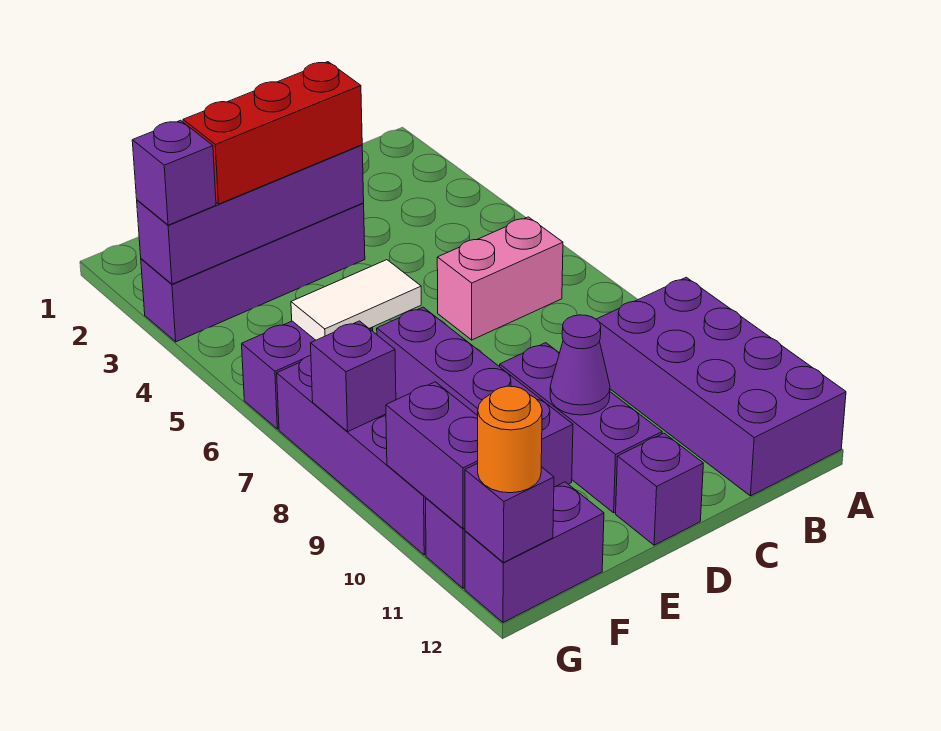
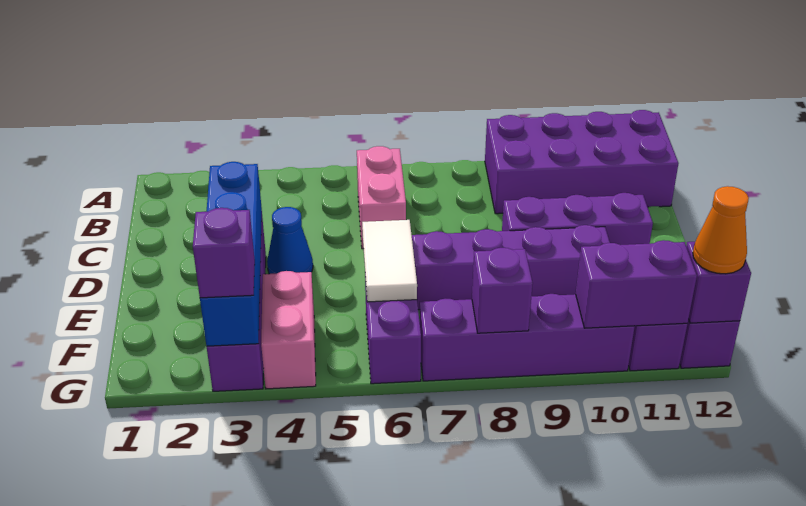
purple 1x4 brick [137,145,364,284] -> blue 1x4 brick [200,162,262,346]
red 1x3 brick [183,62,362,204] -> none
none -> blue 1x1 cone [267,207,313,274]
purple 1x1 cone [550,315,610,415] -> none
purple 1x1 brick [616,433,703,545] -> none
none -> pink 1x2 brick [261,271,316,389]
orange 1x1 round brick [478,386,542,493] -> orange 1x1 cone [693,186,749,274]

